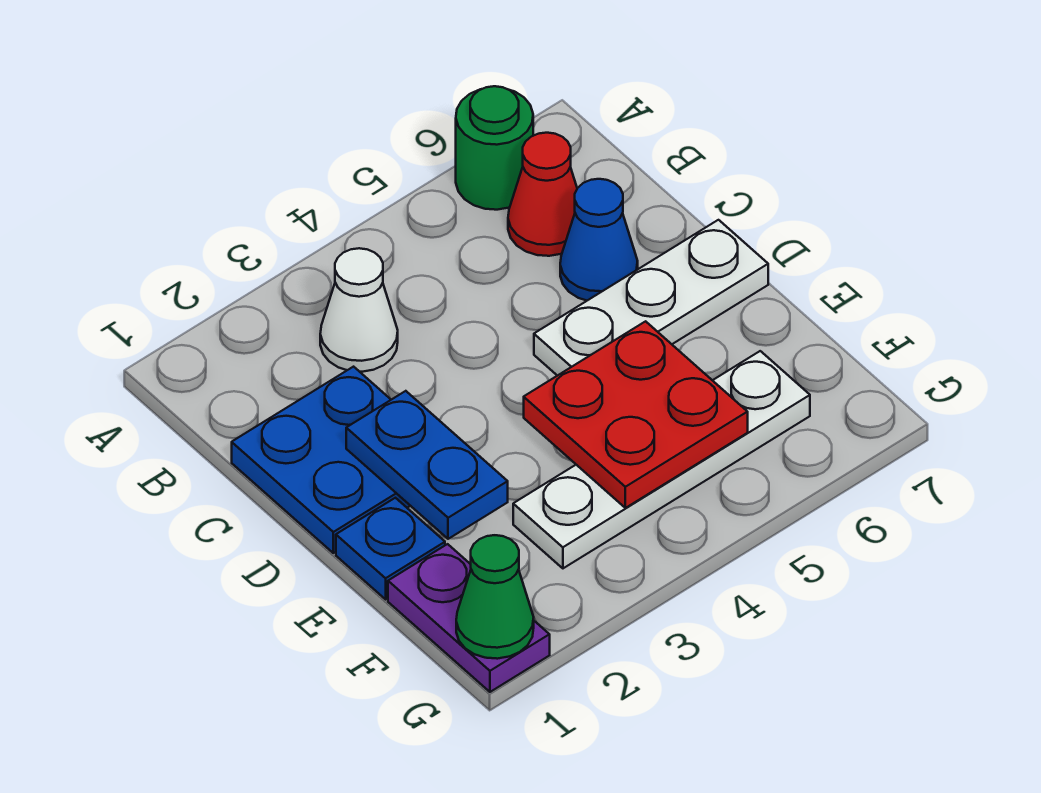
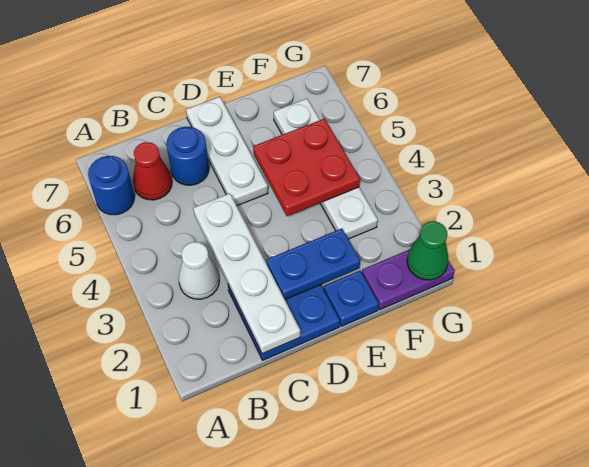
green 1x1 round brick [456,86,533,210] -> blue 1x1 round brick [88,156,135,215]
none -> white 1x4 plate [194,193,300,354]
blue 1x1 cone [560,179,638,301] -> blue 1x1 round brick [166,127,209,185]

